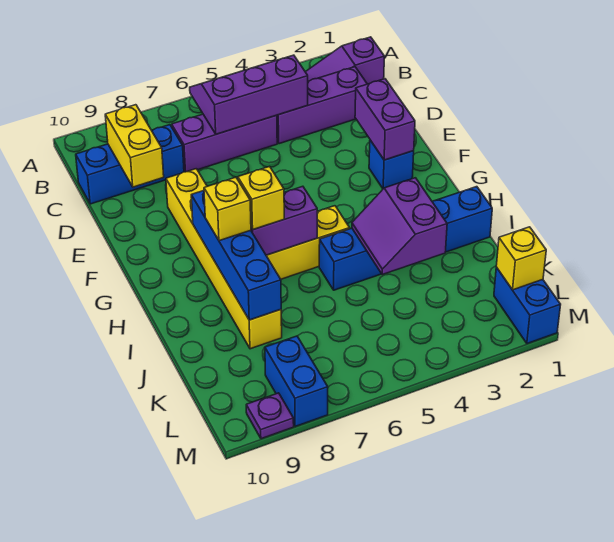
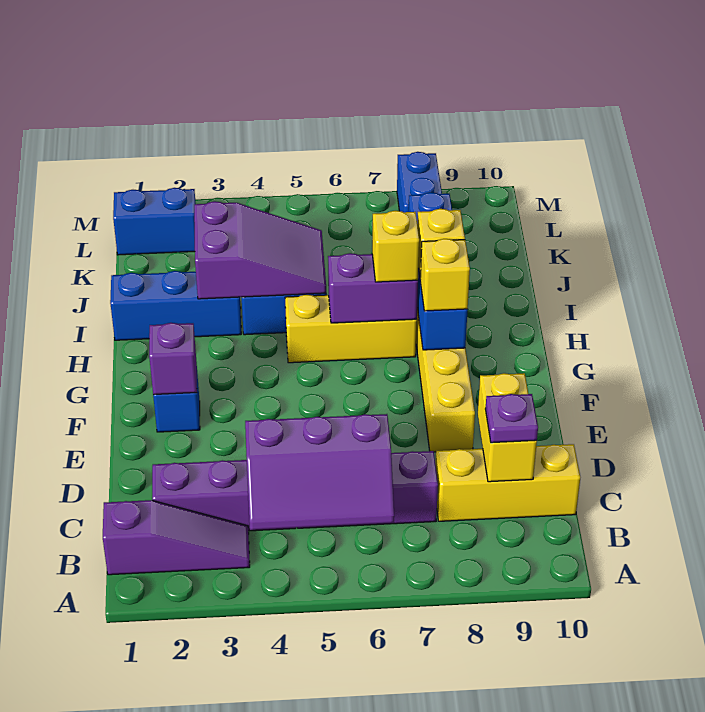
blue 1x3 brick [76,125,184,204] -> yellow 1x3 brick [435,444,580,521]
purple 1x2 brick [355,79,415,160] -> purple 1x1 brick [149,323,197,395]
purple 2x2 slope [352,178,447,274] -> purple 2x3 slope [194,201,326,299]
blue 1x2 brick [494,267,561,344] -> blue 1x2 brick turned to [113,188,196,255]
yellow 1x1 brick [496,227,546,290] -> yellow 1x1 brick moved to [420,239,470,311]
purple 1x1 plate [246,393,294,439] -> purple 1x1 plate moved to [485,394,538,443]

